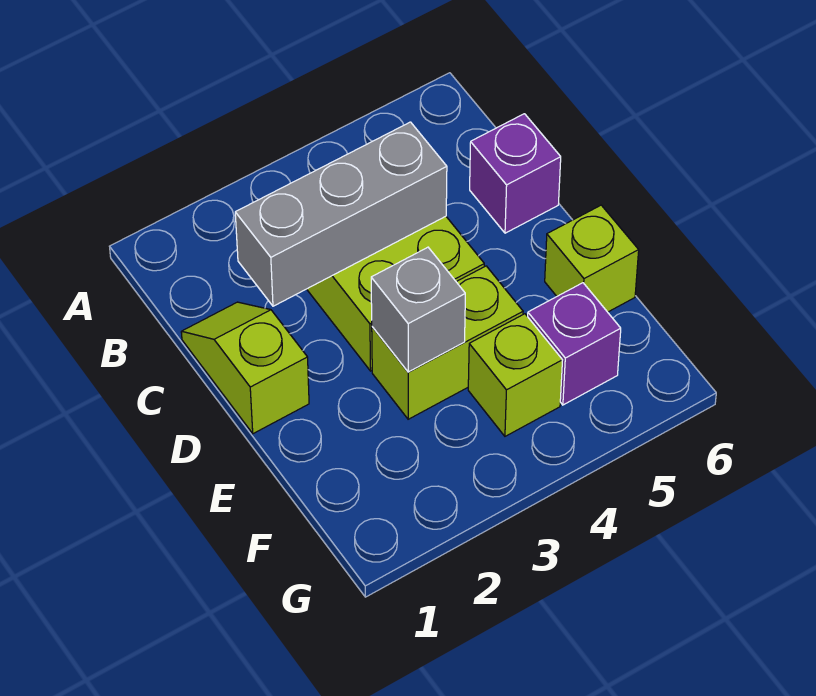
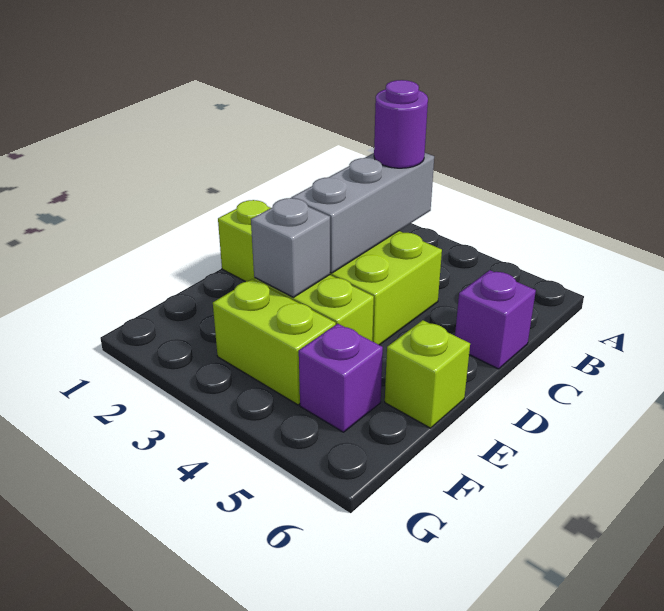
none -> purple 1x1 round brick [374,80,428,168]
grey 1x3 brick [235,122,447,306] -> grey 1x3 brick turned to [291,153,434,273]
lime 1x1 brick [468,314,562,436] -> lime 1x2 brick [213,279,336,405]

